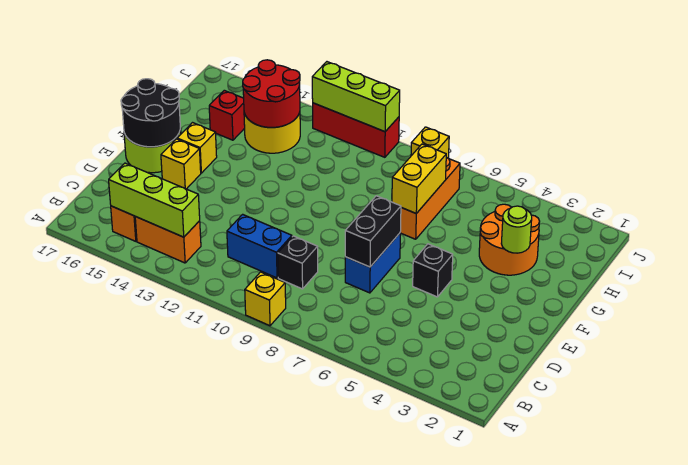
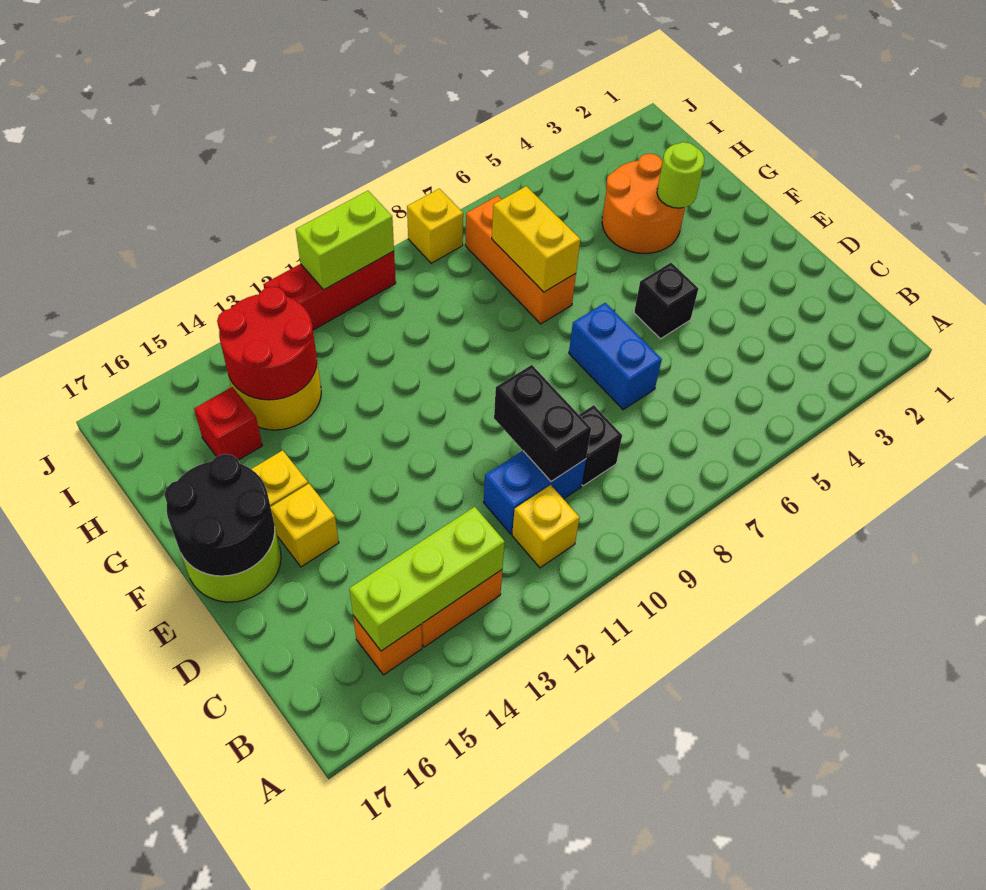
yellow 1x1 brick [245,272,286,326] -> yellow 1x1 brick moved to [512,485,580,568]
black 1x2 brick [345,196,401,267] -> black 1x2 brick moved to [494,365,591,482]
lime 1x3 brick [312,62,400,132] -> lime 1x2 brick [296,191,394,290]

